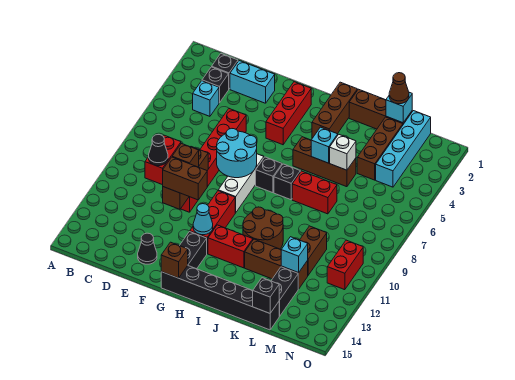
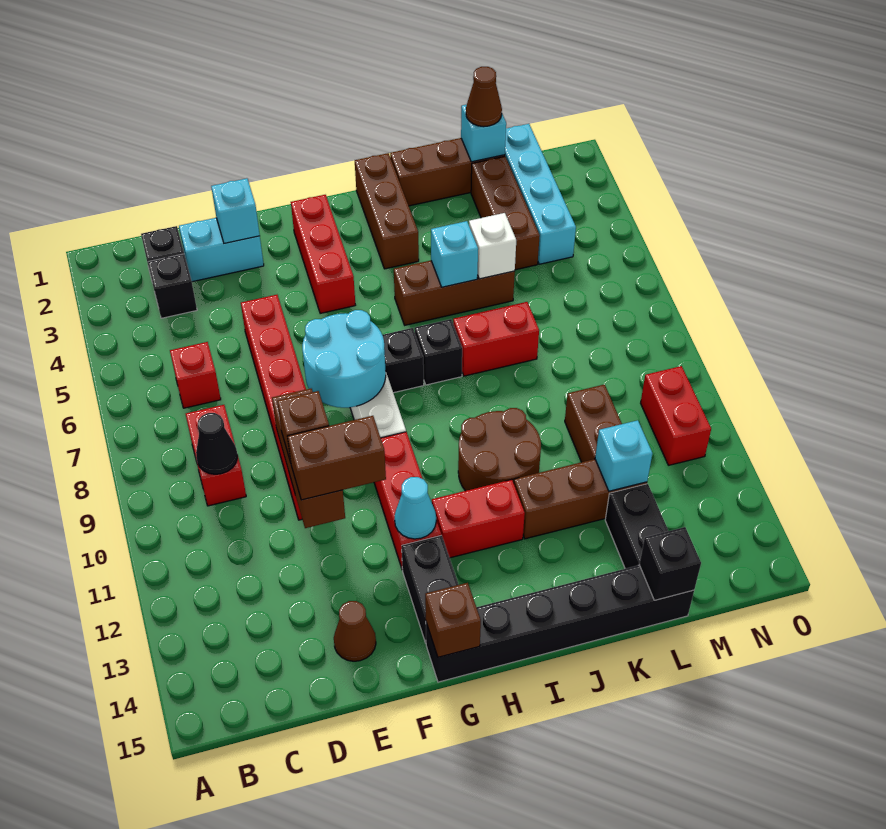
cyan 1x1 brick [193,81,219,116] -> cyan 1x1 brick moved to [211,178,260,243]
none -> red 1x1 brick [170,342,221,408]
black 1x1 cone [138,233,157,264] -> brown 1x1 cone [334,601,376,661]

